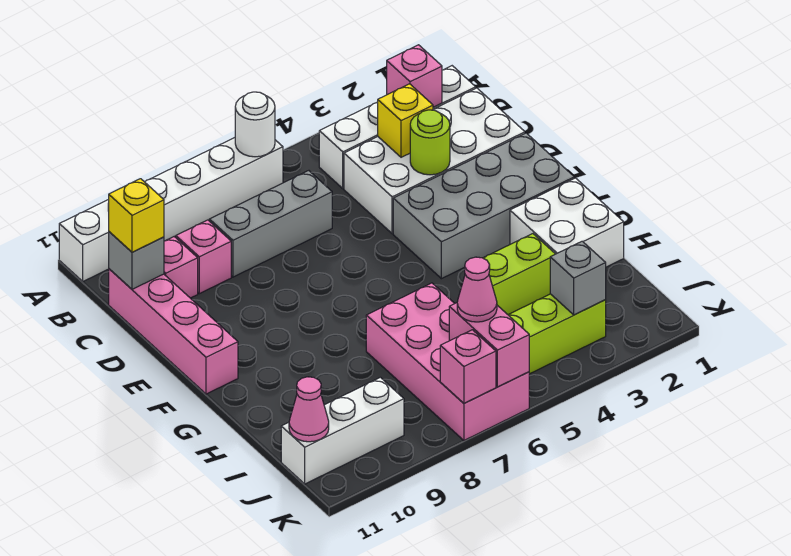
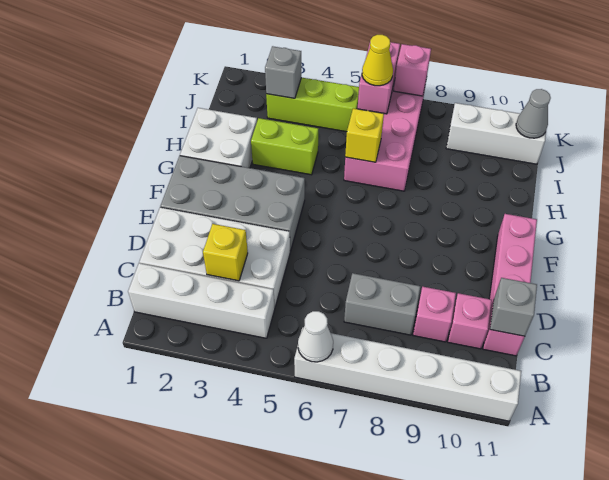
white 1x1 round brick [235,92,275,157] -> white 1x1 cone [298,311,333,362]
pink 1x1 brick [387,45,442,107] -> none
grey 1x3 brick [209,171,332,277] -> grey 1x2 brick [344,273,420,335]
yellow 1x1 brick [108,179,164,252] -> yellow 1x1 brick moved to [345,108,384,162]
lime 1x1 round brick [410,110,450,175] -> none
pink 1x1 cone [457,257,497,322] -> yellow 1x1 cone [362,35,393,86]
pink 1x1 cone [289,377,329,442] -> grey 1x1 cone [516,89,551,138]

